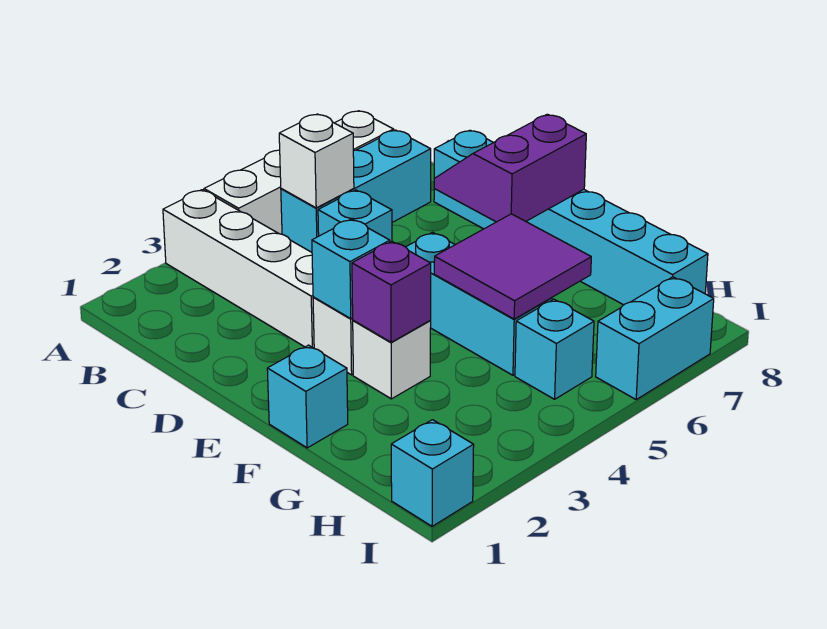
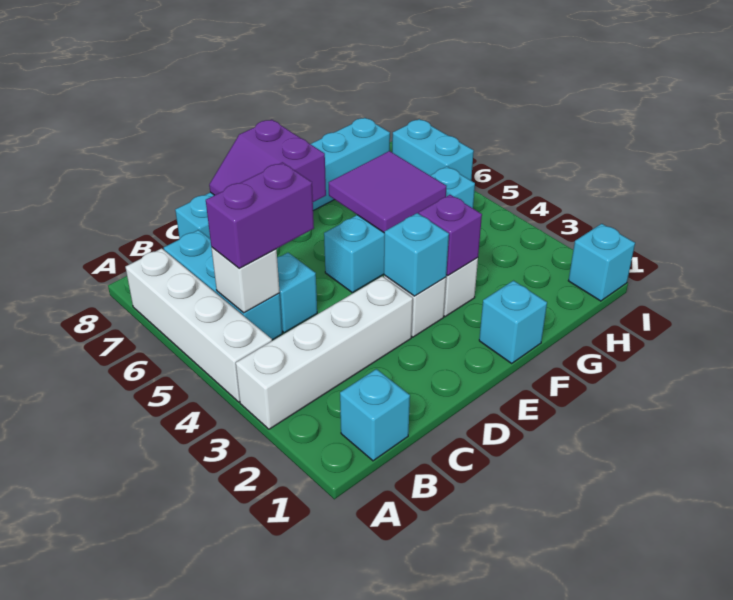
none -> cyan 1x1 brick [340,369,410,461]
none -> purple 1x2 brick [206,162,314,269]

